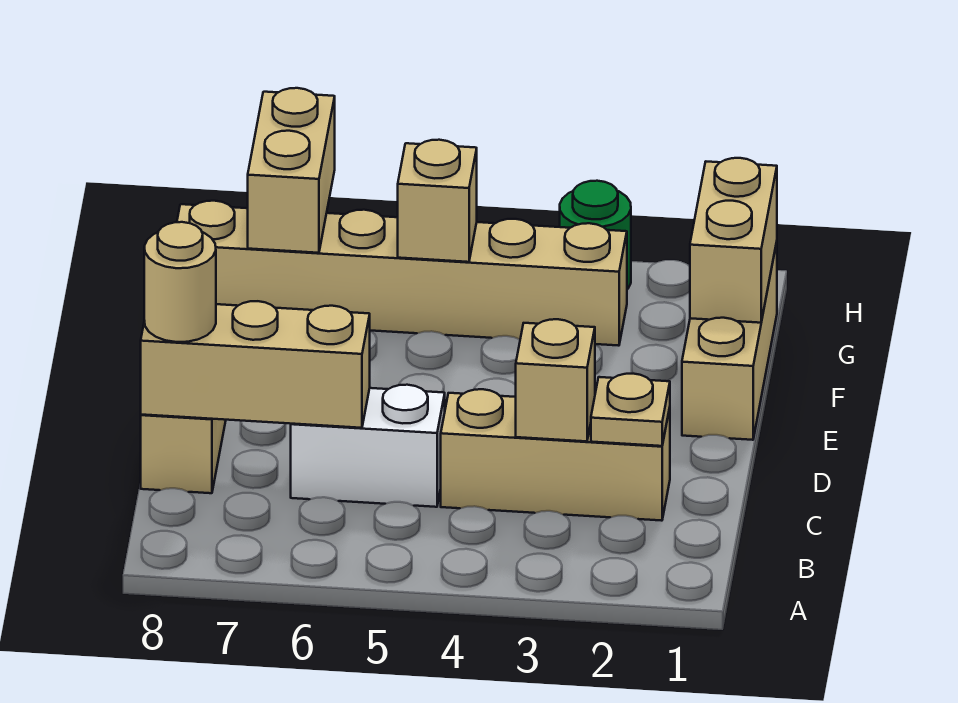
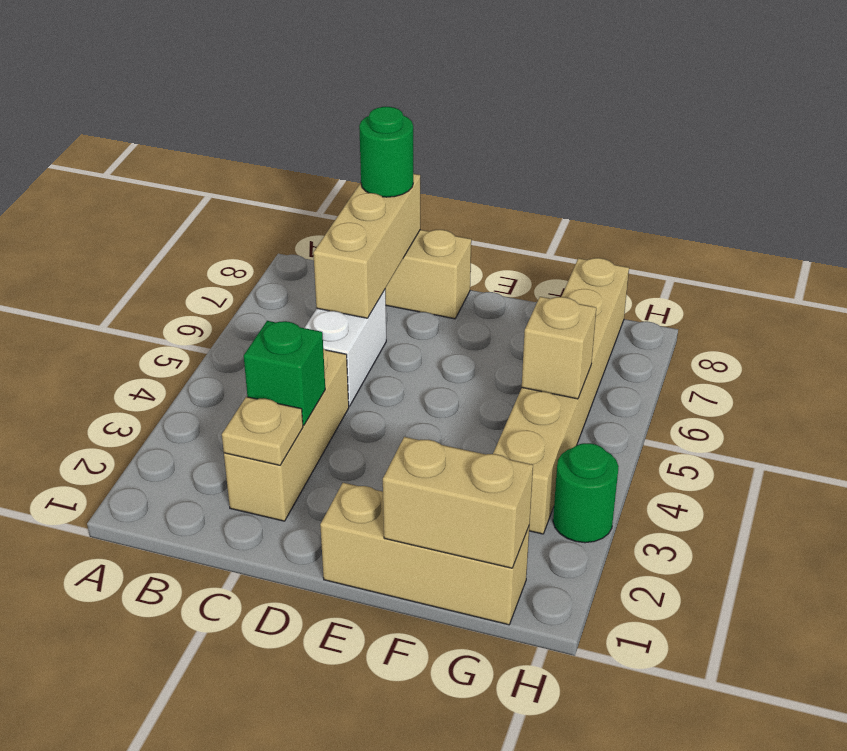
tan 1x1 brick [516,319,595,441] -> green 1x1 brick [244,321,325,425]
tan 1x1 round brick [144,222,216,342] -> green 1x1 round brick [359,107,413,197]
tan 1x2 brick [248,88,335,253] -> none

